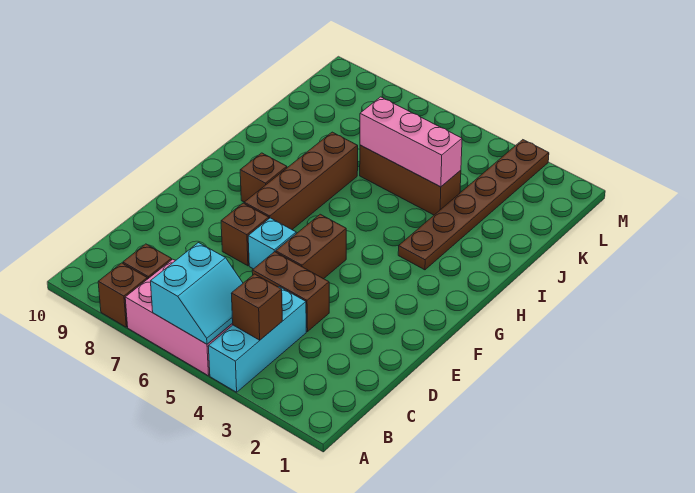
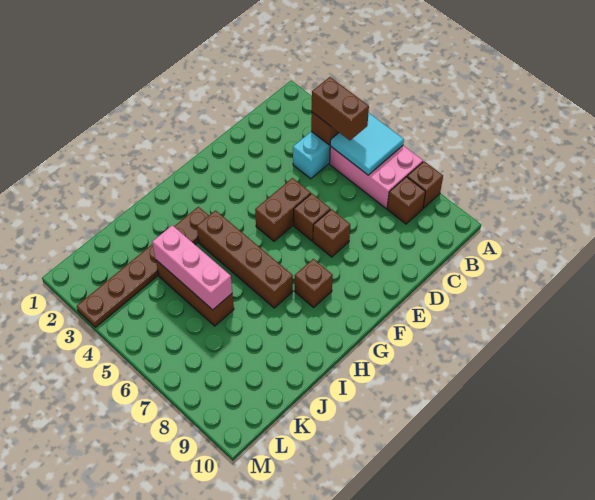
cyan 2x2 slope [151,243,243,344] -> cyan 2x2 tile [330,113,404,175]
brown 1x2 brick [252,252,329,332] -> brown 1x2 brick moved to [312,77,369,141]
cyan 1x1 brick [248,218,296,269] -> brown 1x1 brick [294,194,330,241]
brown 1x4 brick [244,132,358,229] -> brown 1x4 brick turned to [197,210,293,308]

